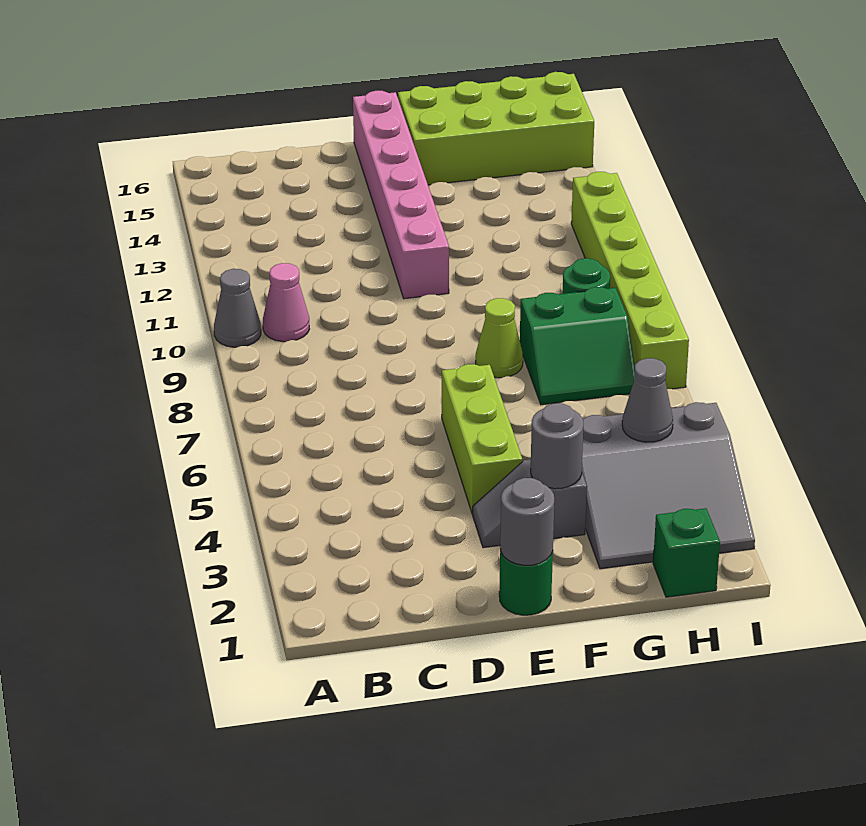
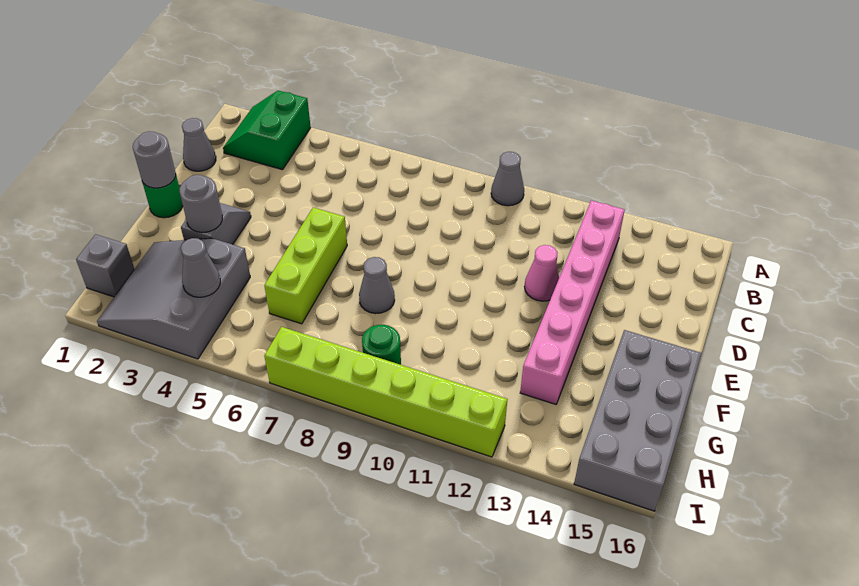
pink 1x1 cone [263,263,309,342] -> pink 1x1 cone moved to [524,245,559,301]
none -> grey 1x1 cone [182,118,216,171]
lime 1x3 brick [442,364,522,514] -> lime 1x3 brick turned to [264,207,347,324]
pink 1x6 brick [353,91,449,299] -> pink 1x6 brick turned to [520,200,625,404]
lime 1x1 cone [476,298,523,378] -> grey 1x1 cone [359,257,395,314]
lime 2x4 brick [398,72,594,185] -> grey 2x4 brick [574,330,701,511]
green 2x2 slope [520,287,635,405] -> green 2x2 slope moved to [223,90,311,170]
green 1x1 brick [653,508,720,597] -> grey 1x1 brick [76,234,134,297]

